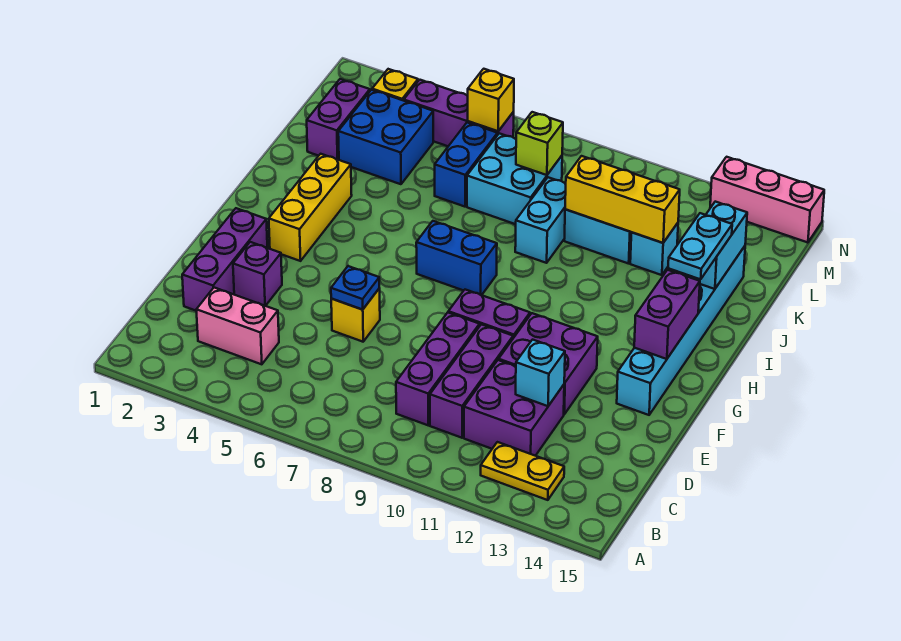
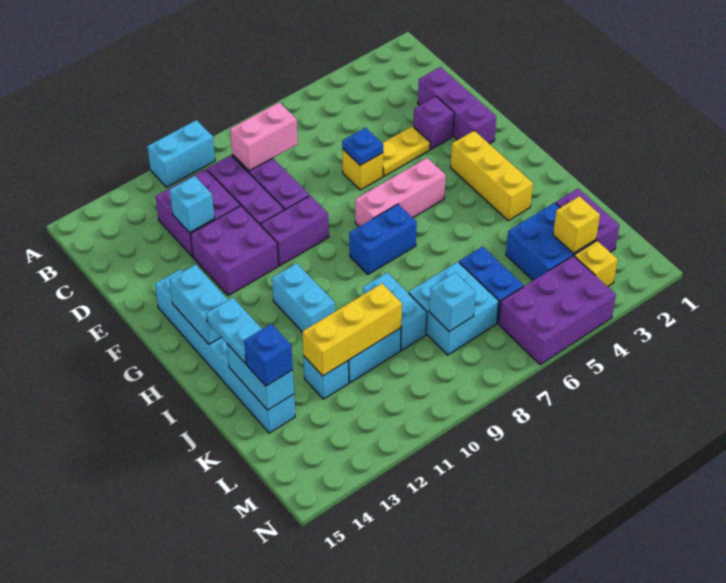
none -> cyan 1x2 brick [147,120,215,187]
yellow 1x2 plate [481,442,564,500] -> yellow 1x2 plate moved to [383,126,430,176]
pink 1x2 brick [196,288,279,364] -> pink 1x2 brick moved to [230,102,298,171]
purple 1x2 brick [634,270,700,359] -> cyan 1x2 brick [169,265,228,344]
none -> cyan 1x2 brick [272,263,335,332]
none -> blue 1x1 brick [244,324,293,386]
lime 1x1 brick [516,112,563,175] -> cyan 1x1 brick [429,272,475,331]
purple 1x3 brick [404,80,514,146] -> purple 2x3 brick [499,256,616,365]
yellow 1x1 brick [468,69,514,131] -> yellow 1x1 brick moved to [553,196,600,254]
pink 1x3 brick [710,157,824,243] -> pink 1x3 brick moved to [355,158,446,227]

